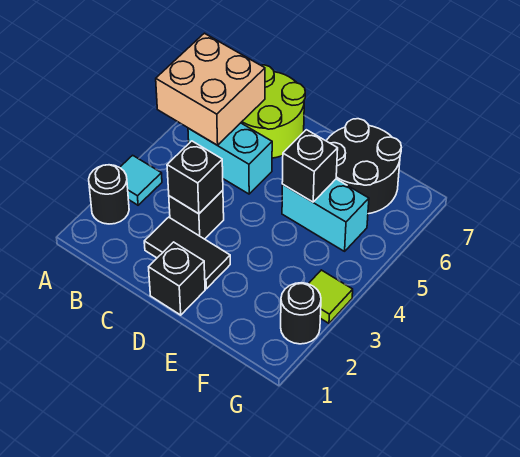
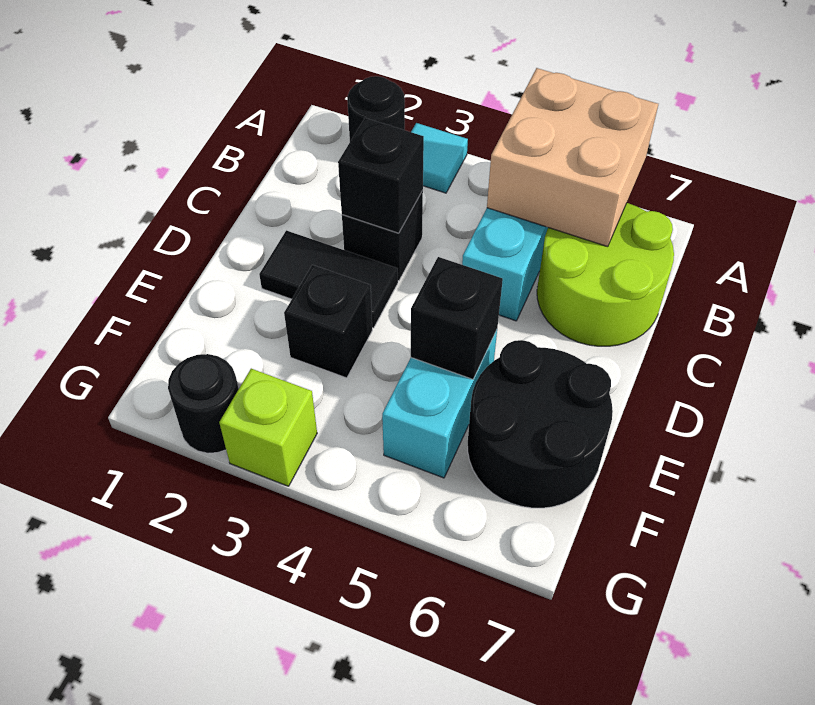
black 1x2 tile [144,217,230,289] -> black 1x2 tile turned to [259,230,398,328]
black 1x1 brick [149,242,205,315] -> black 1x1 brick moved to [284,265,372,378]
lime 1x1 tile [309,270,353,323] -> lime 1x1 brick [219,369,317,486]

